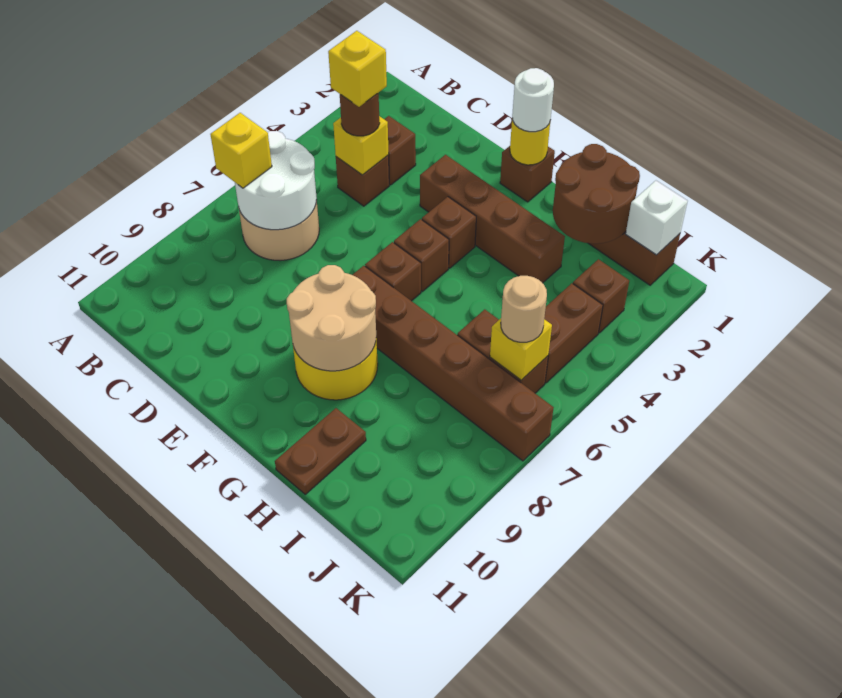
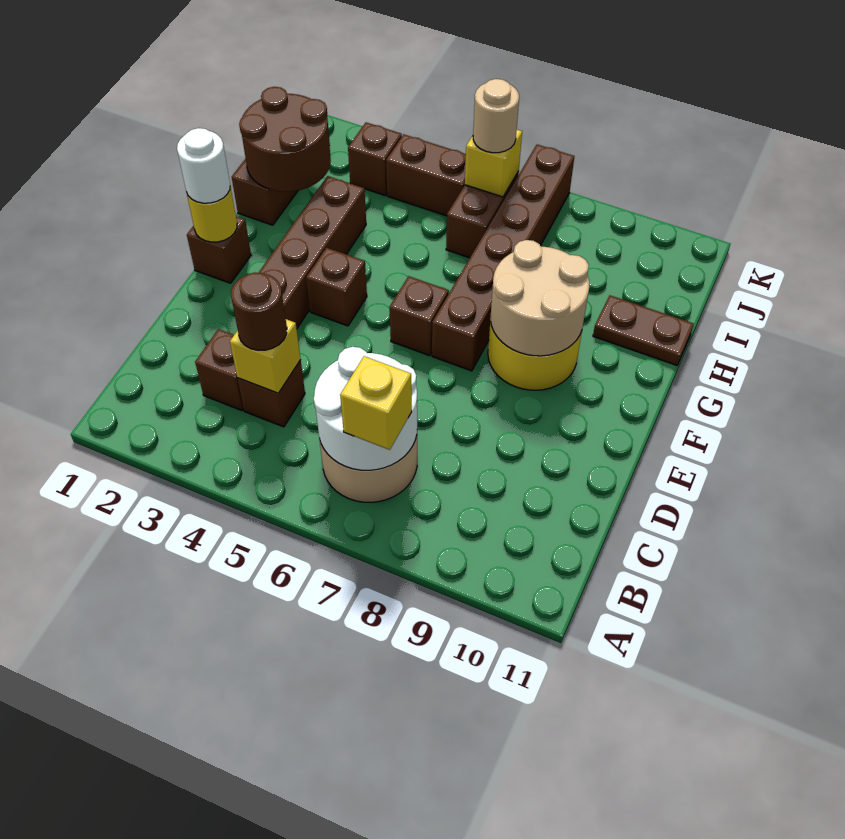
yellow 1x1 brick [328,31,387,107] -> none
brown 1x1 brick [394,219,449,291] -> none
white 1x1 brick [626,181,688,255] -> none

